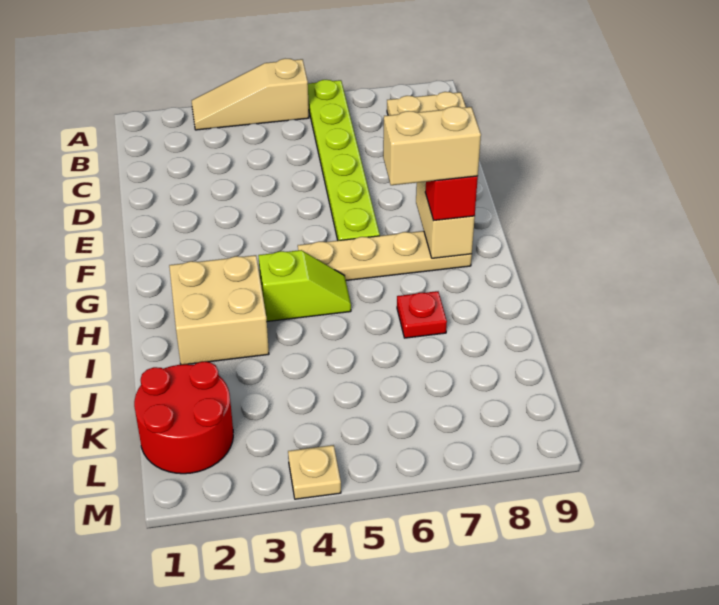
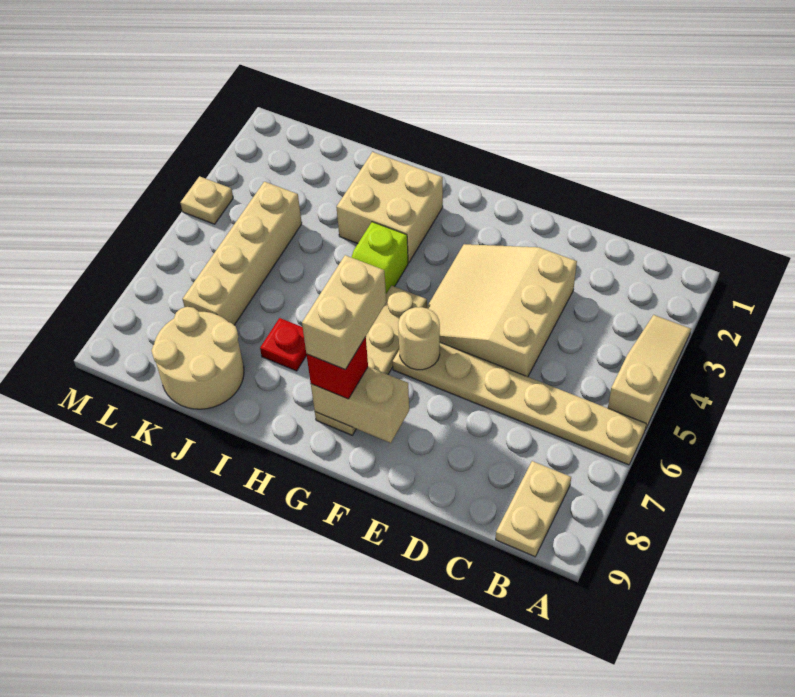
lime 1x6 plate [308,80,380,241] -> tan 1x6 plate [393,343,646,465]
none -> tan 3x3 slope [427,244,577,377]
none -> tan 1x1 round brick [398,307,440,370]
none -> tan 2x2 round brick [151,307,244,409]
red 2x2 round brick [134,362,233,474] -> none
none -> tan 1x4 brick [183,182,302,325]

